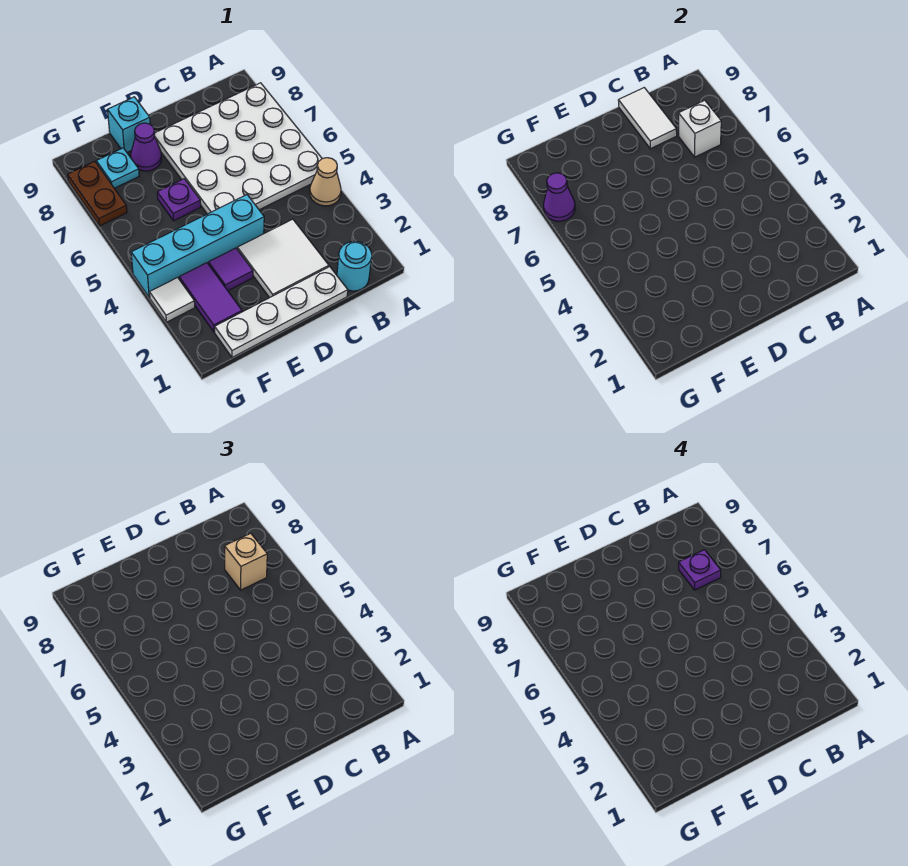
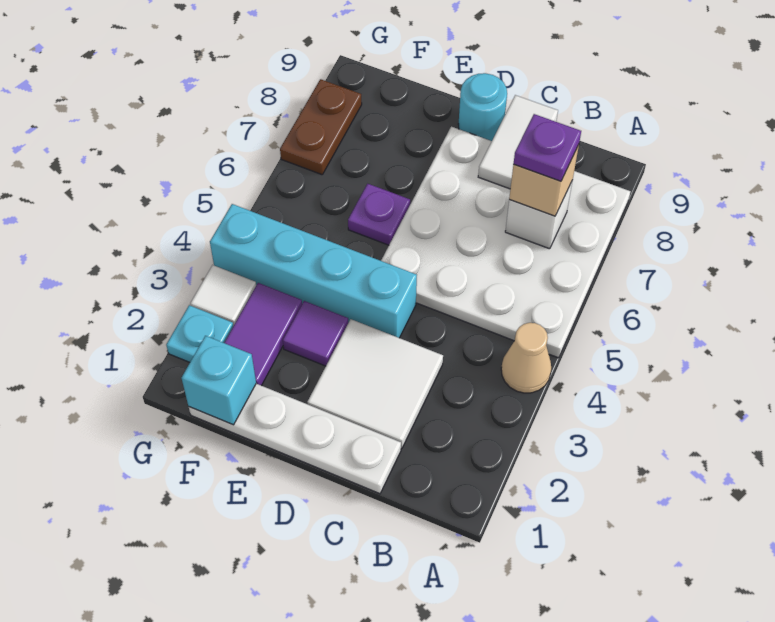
cyan 1x1 round brick [337,241,372,291] -> cyan 1x1 round brick moved to [458,73,507,141]
purple 1x1 cone [131,123,162,171] -> none
cyan 1x1 brick [108,97,150,152] -> cyan 1x1 brick moved to [181,336,256,425]
cyan 1x1 plate [96,148,139,188] -> cyan 1x1 plate moved to [166,305,233,362]
purple 1x1 cone [544,173,575,221] -> none

